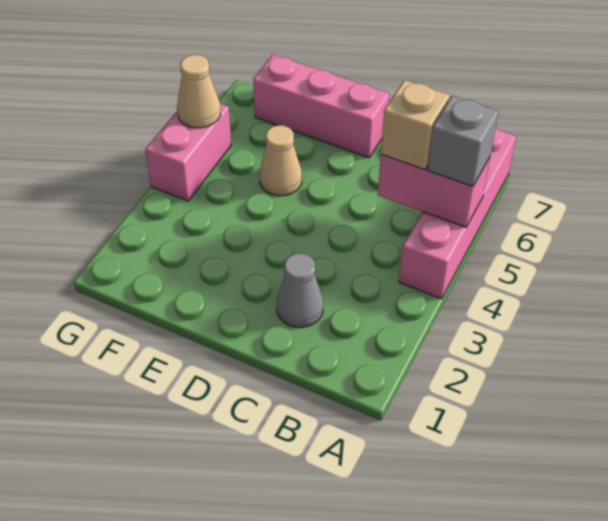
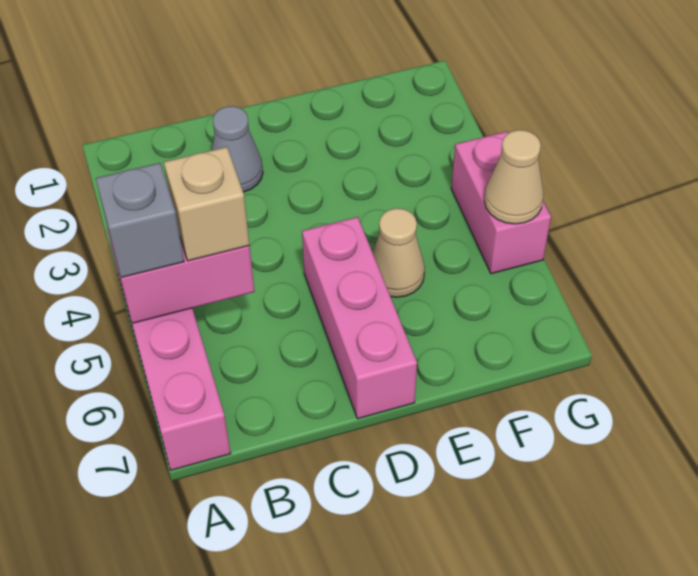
pink 1x3 brick [253,55,389,158] -> pink 1x3 brick turned to [302,217,417,419]

